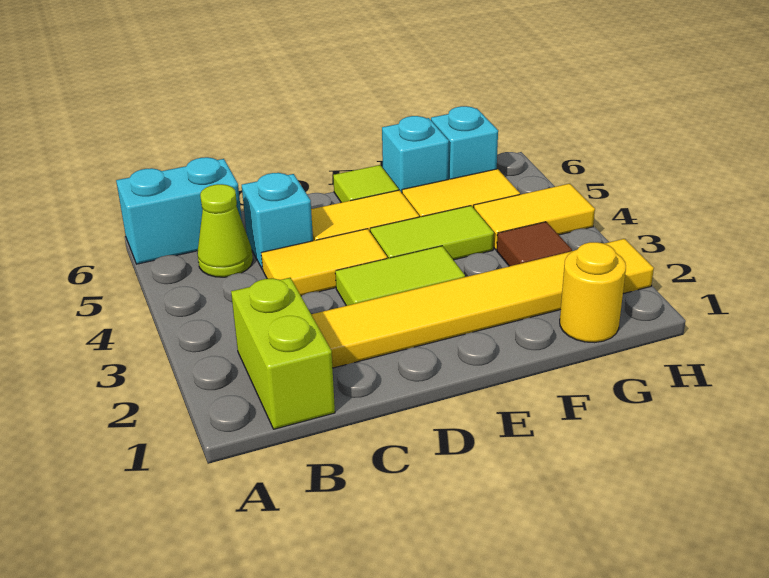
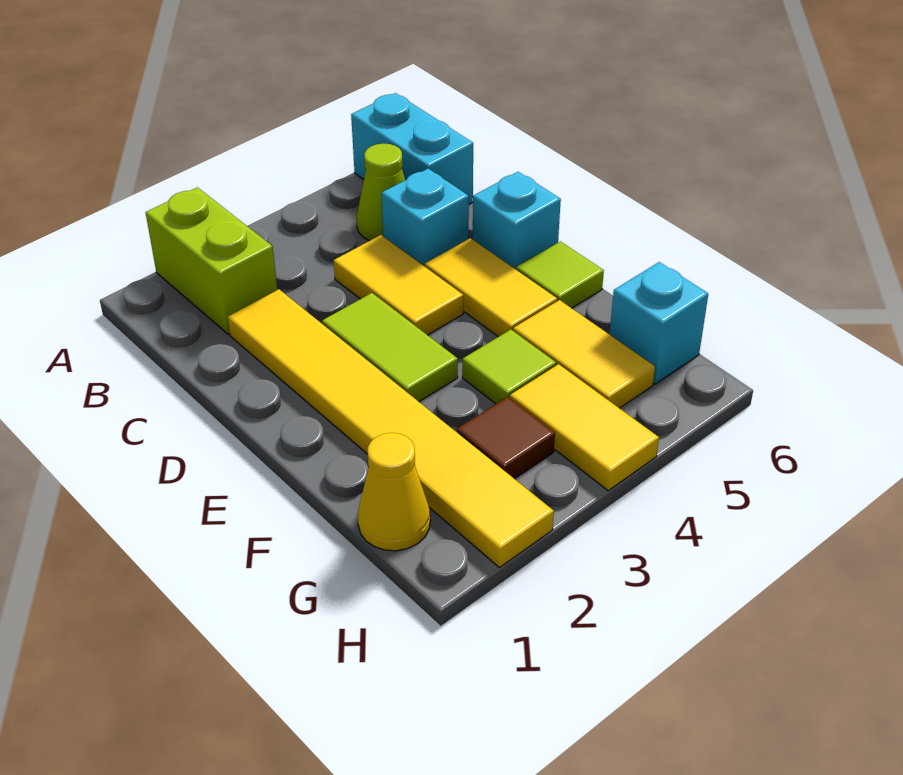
lime 1x2 brick [231,278,335,429] -> lime 1x2 brick turned to [146,187,277,334]
lime 1x2 tile [370,206,494,260] -> lime 1x1 tile [462,330,556,404]
cyan 1x1 brick [382,116,449,192] -> cyan 1x1 brick moved to [473,172,561,269]
yellow 1x1 round brick [560,242,626,343] -> yellow 1x1 cone [358,433,430,551]

